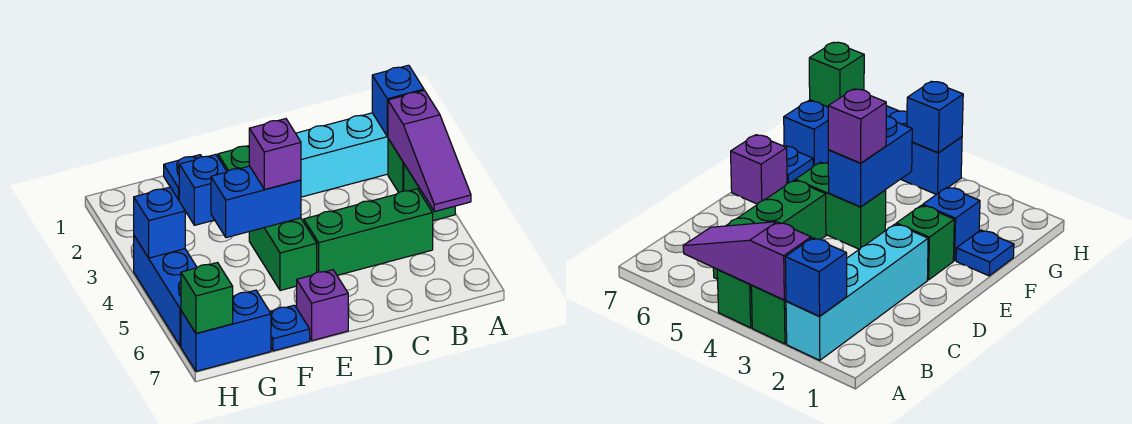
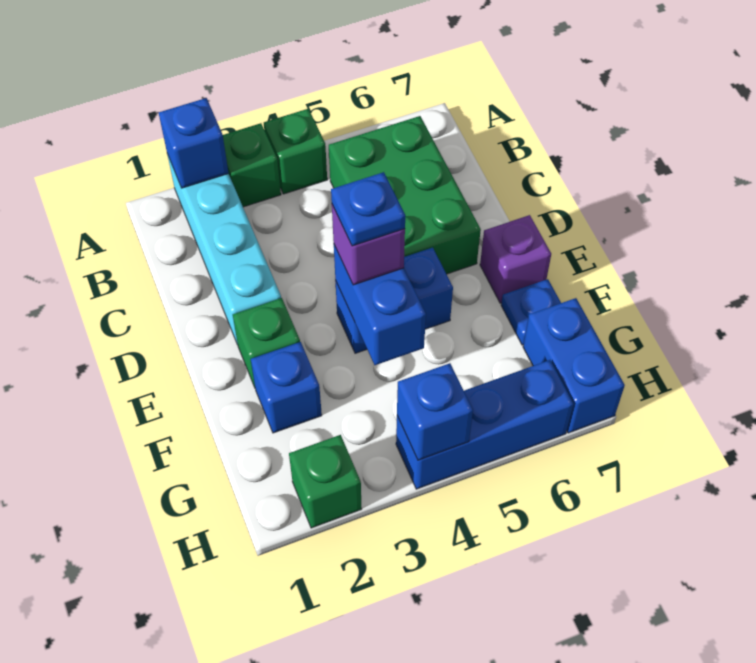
purple 1x3 slope [388,90,471,212] -> none
green 1x3 brick [304,189,433,275] -> green 2x3 brick [329,116,481,274]
green 1x2 brick [249,218,317,291] -> blue 1x2 brick [335,248,453,353]
blue 1x1 plate [164,155,202,200] -> blue 1x1 plate moved to [331,172,405,246]
green 1x1 brick [181,263,233,334] -> green 1x1 brick moved to [289,435,362,528]

